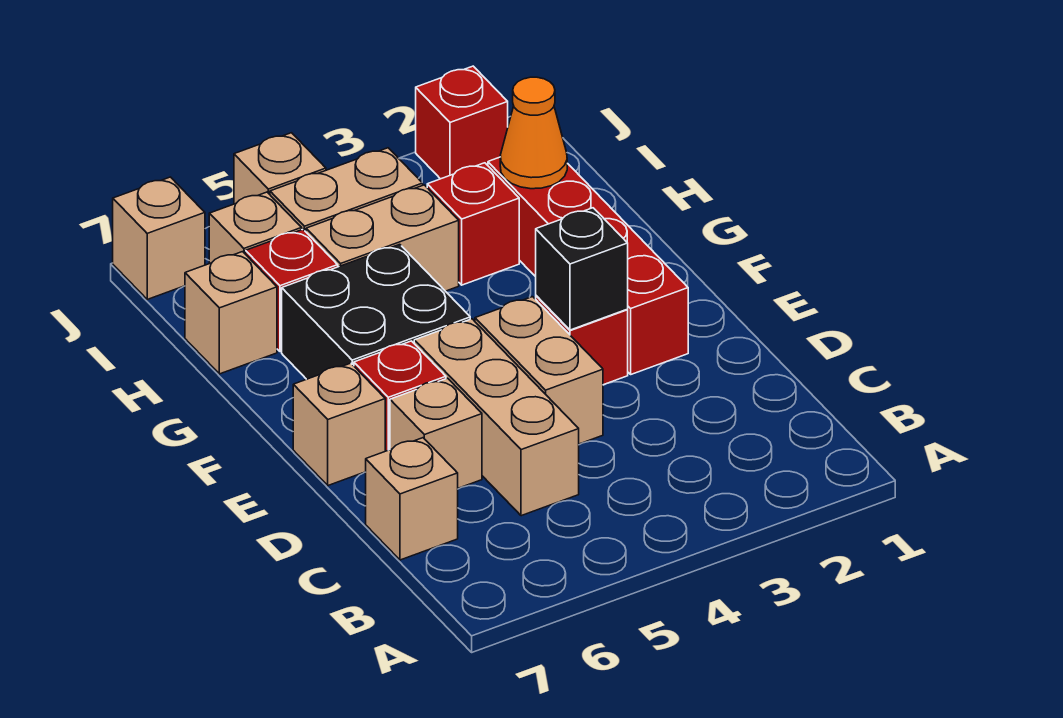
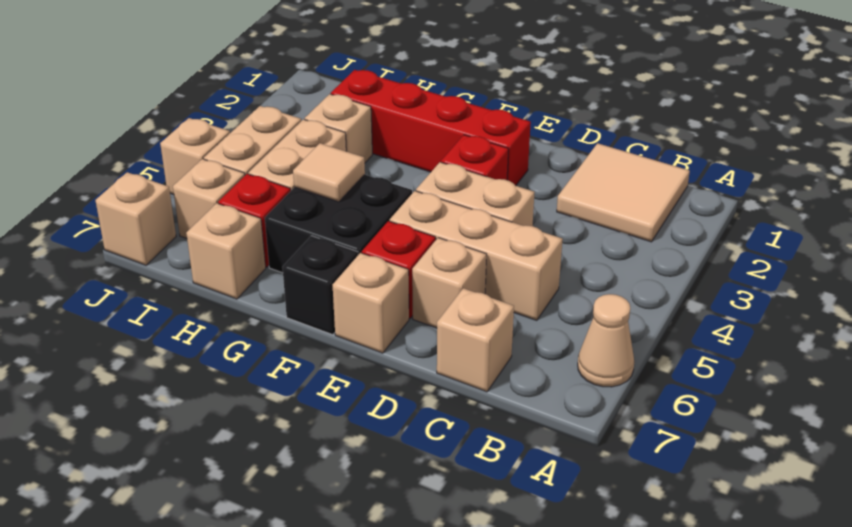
none -> tan 1x1 cone [578,294,634,387]
none -> tan 2x2 tile [557,143,690,242]
black 1x1 brick [536,208,628,330] -> black 1x1 brick moved to [282,236,358,335]
none -> tan 1x1 tile [293,143,365,202]
orange 1x1 cone [500,77,567,189] -> none
red 1x1 brick [427,163,519,285] -> tan 1x1 brick [305,94,372,163]
red 1x1 brick [416,66,508,179] -> none

